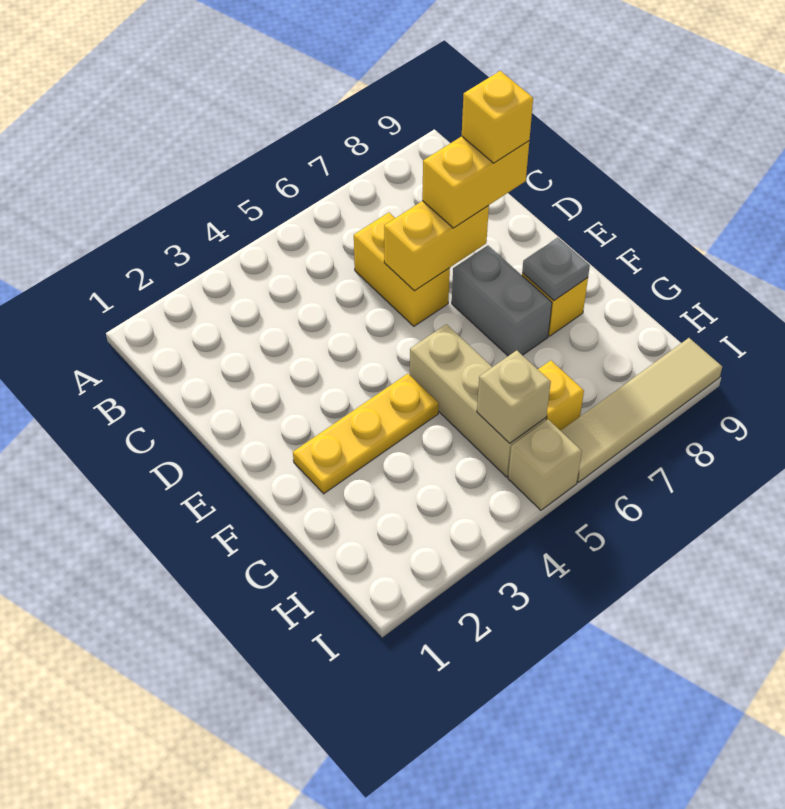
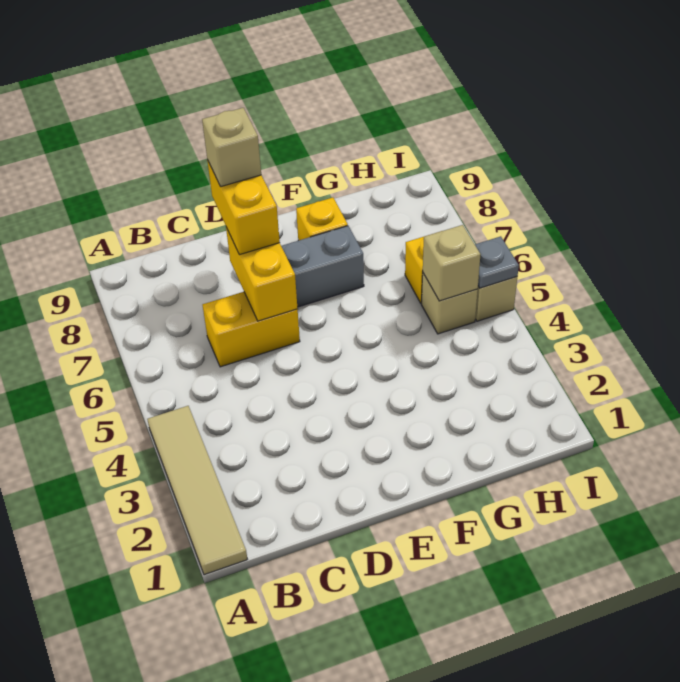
yellow 1x1 brick [462,71,533,163] -> tan 1x1 brick [202,108,261,187]
yellow 1x3 plate [293,374,439,494] -> none
tan 1x3 brick [410,324,546,477] -> tan 1x1 brick [421,273,478,334]
grey 1x1 plate [522,238,590,300] -> grey 1x1 plate moved to [475,236,519,288]
tan 1x4 tile [561,338,722,482] -> tan 1x4 tile moved to [147,406,247,575]

